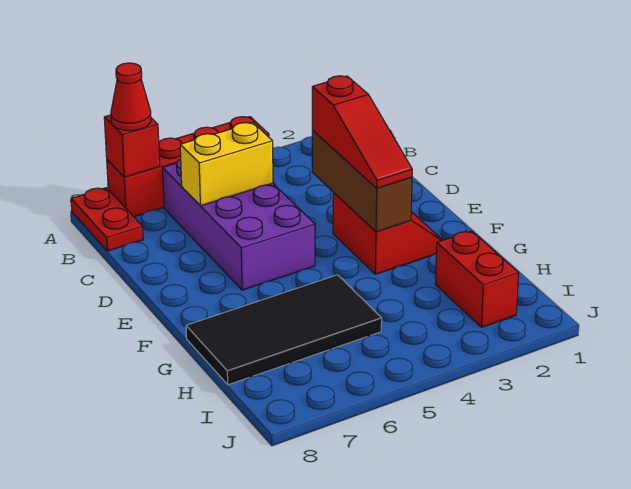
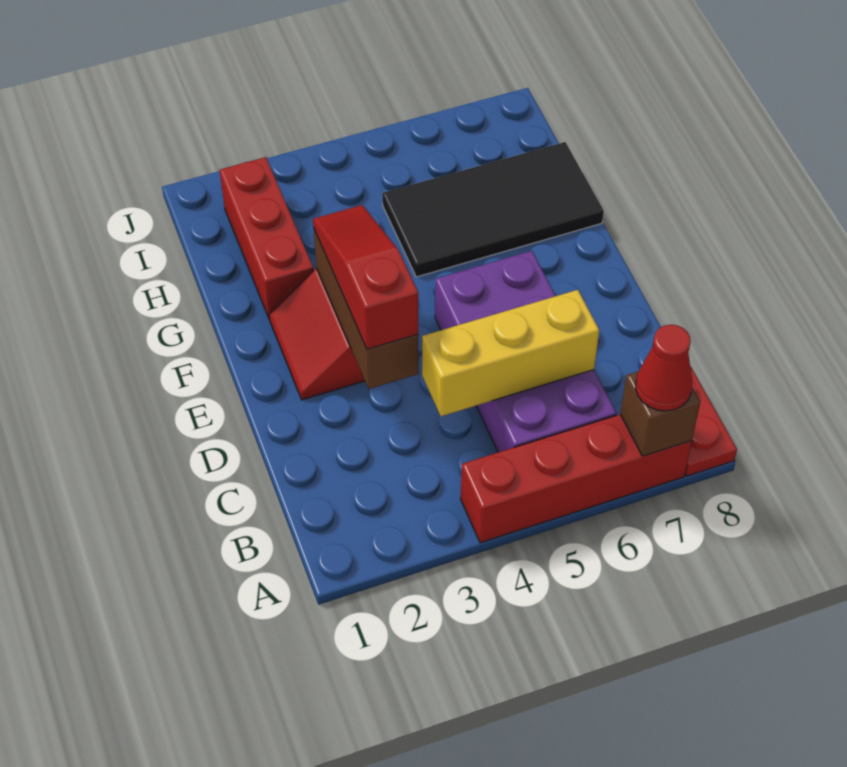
red 1x1 brick [104,115,160,177] -> brown 1x1 brick [620,371,700,456]
yellow 1x2 brick [180,123,273,206] -> yellow 1x3 brick [422,290,599,416]
red 1x2 brick [435,231,519,327] -> red 1x3 brick [220,157,314,320]

